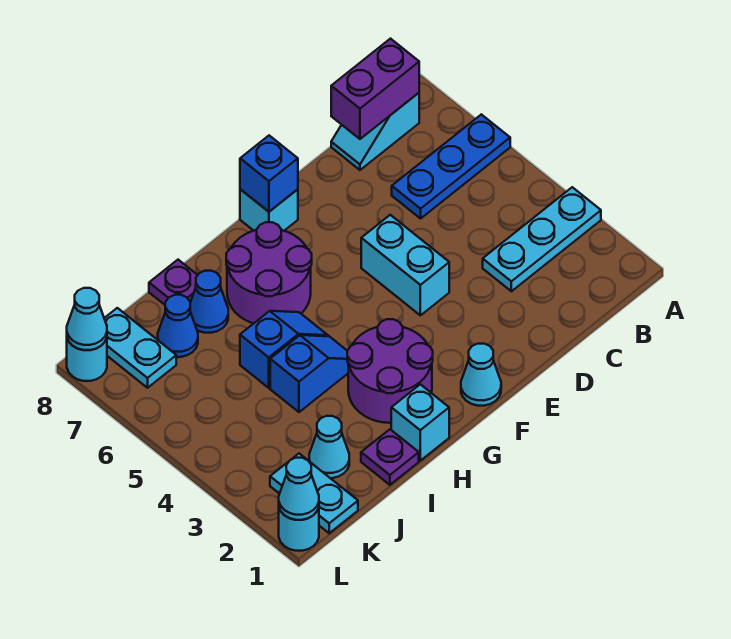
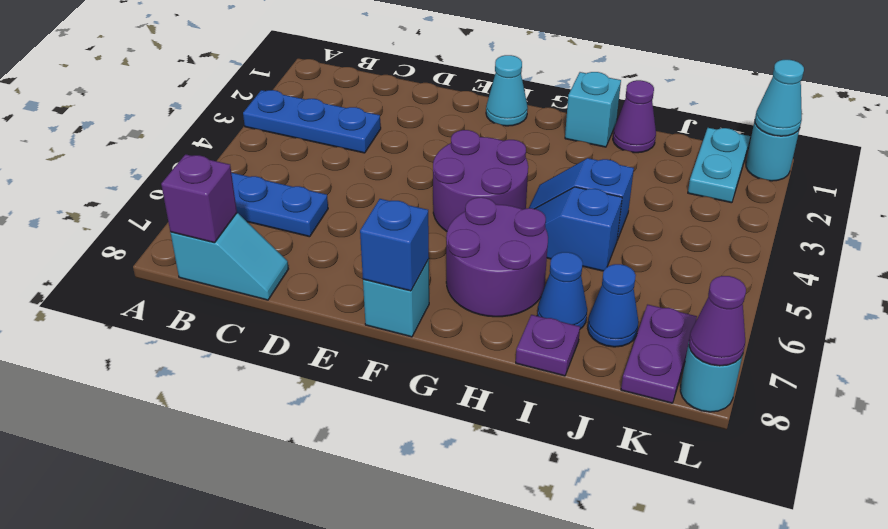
cyan 1x3 plate [483,187,601,291] -> blue 1x3 plate [243,90,381,153]
purple 1x2 brick [331,39,419,139] -> purple 1x1 brick [161,154,237,243]
cyan 1x2 brick [361,215,449,315] -> none
purple 2x2 round brick [347,319,433,423] -> purple 2x2 round brick moved to [433,130,528,231]
purple 1x1 plate [361,429,419,485] -> purple 1x1 cone [613,80,656,153]
cyan 1x1 cone [309,416,349,478] -> none
cyan 1x2 plate [104,308,176,388] -> purple 1x2 plate [621,305,697,403]
cyan 1x1 cone [67,288,107,350] -> purple 1x1 cone [689,276,746,366]

